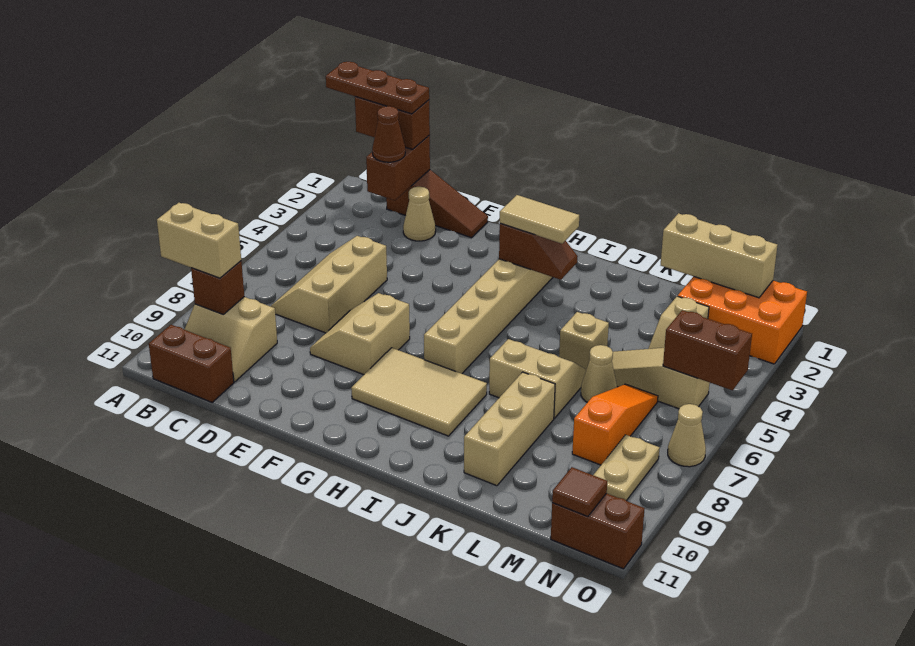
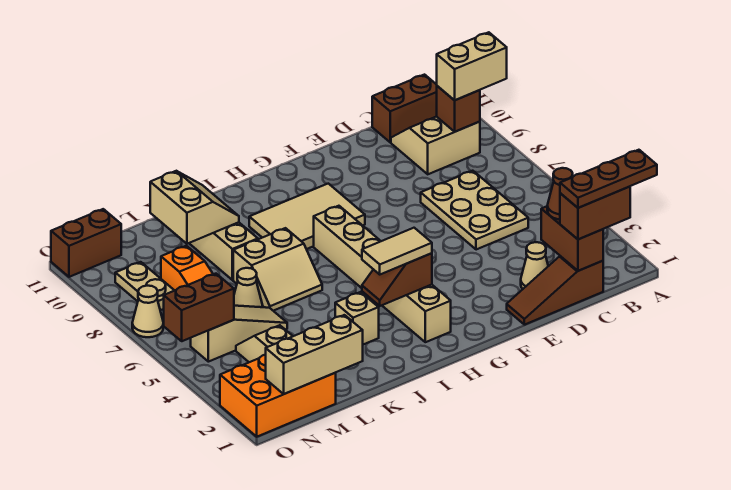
tan 2x3 slope [271,236,387,333] -> tan 2x3 plate [421,171,528,250]
tan 2x2 slope [310,293,410,375] -> tan 2x2 slope moved to [150,171,239,244]
tan 1x1 brick [559,312,609,369] -> tan 1x1 brick moved to [335,292,379,345]
brown 1x1 tile [552,467,607,516] -> none

